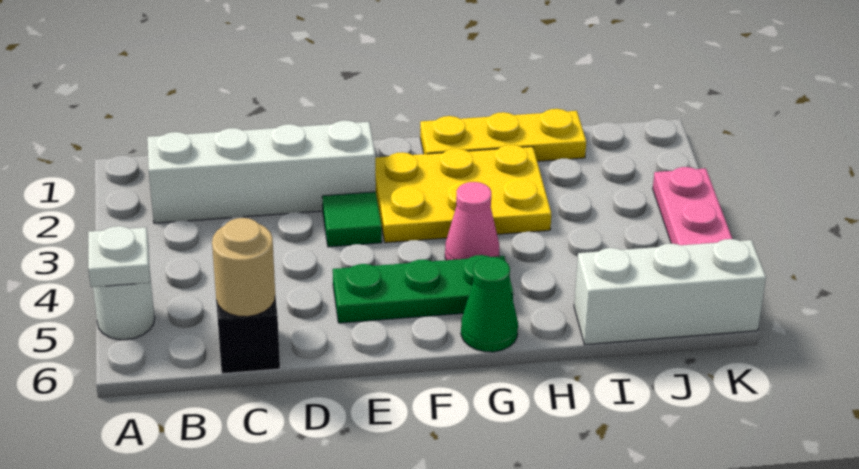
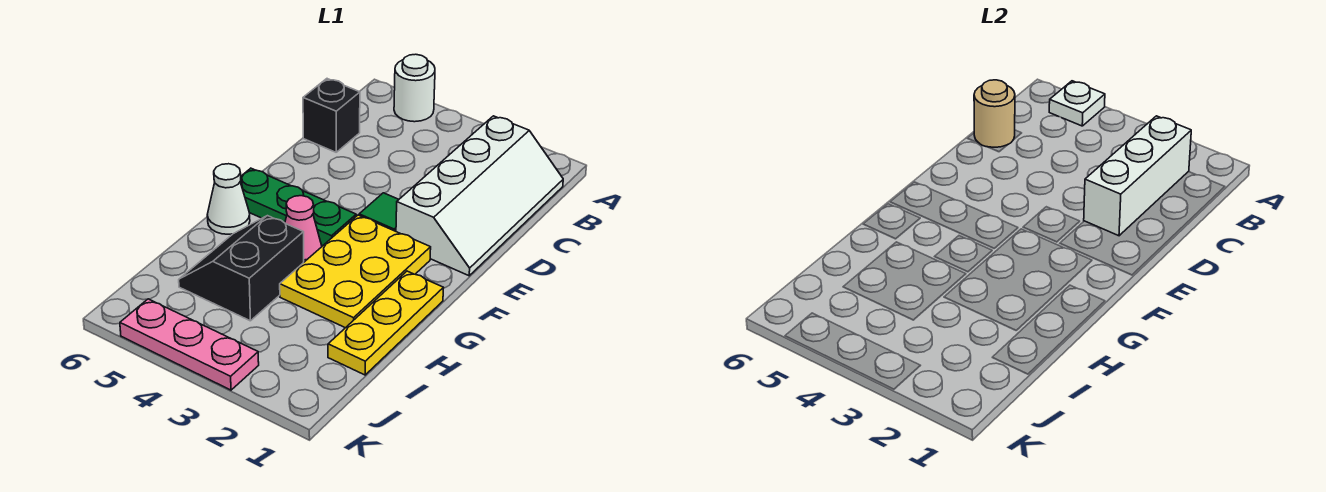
green 1x3 plate [333,255,513,323] -> green 1x3 plate turned to [240,168,356,245]
green 1x1 cone [461,257,518,352] -> white 1x1 cone [207,164,250,234]
none -> black 2x2 slope [179,216,304,321]
white 1x3 brick [574,239,766,345] -> white 1x3 brick moved to [1084,116,1191,236]

